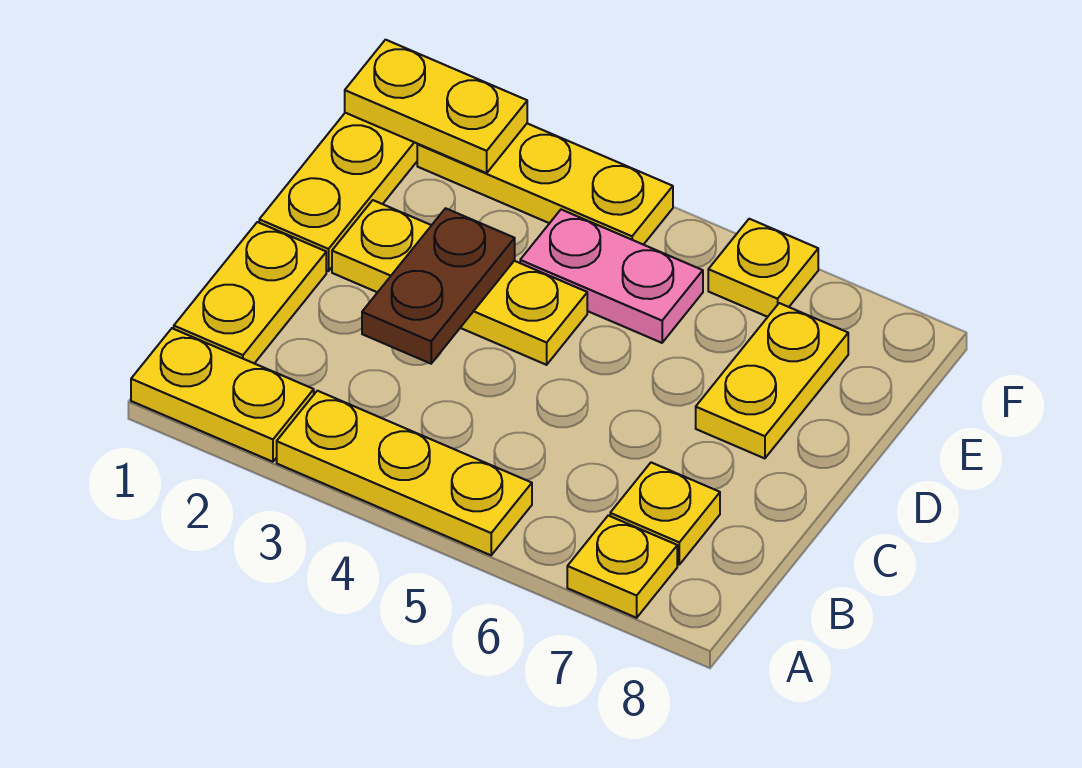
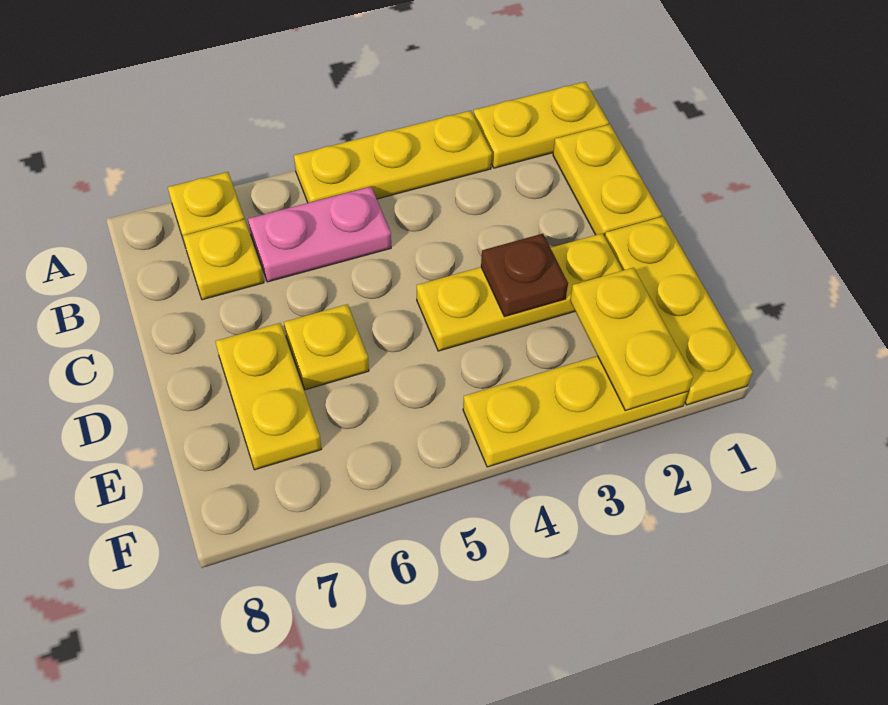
brown 1x2 plate [362,208,515,364] -> brown 1x1 plate [481,234,568,317]
pink 1x2 plate [520,210,703,343] -> pink 1x2 plate moved to [248,187,391,282]
yellow 1x2 plate [345,40,527,173] -> yellow 1x2 plate turned to [570,268,693,411]
yellow 1x1 plate [708,219,818,317] -> yellow 1x1 plate moved to [284,304,369,390]

